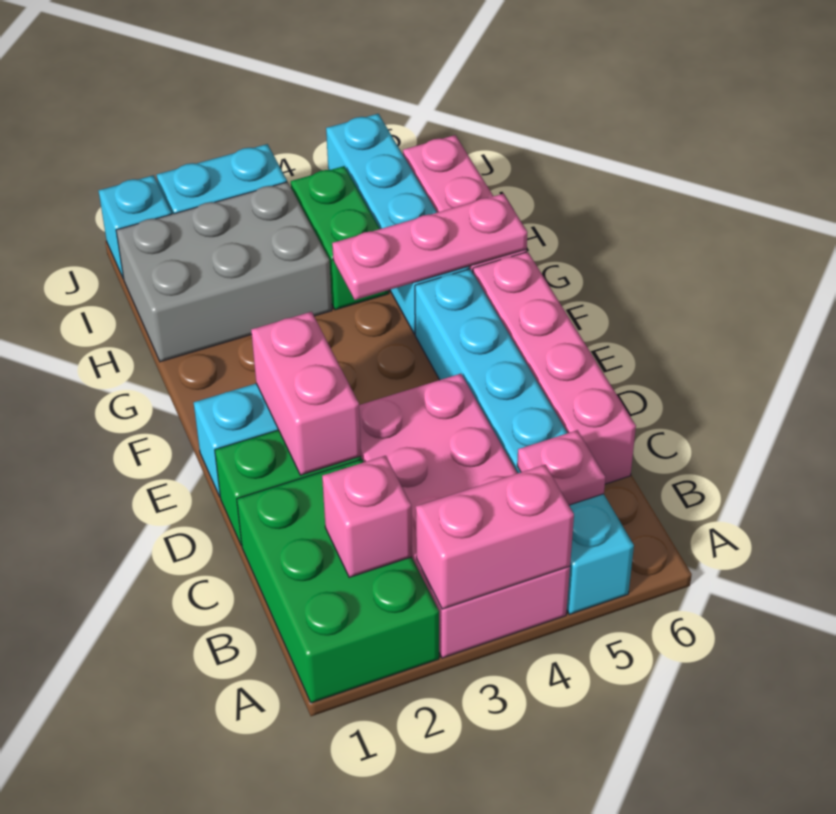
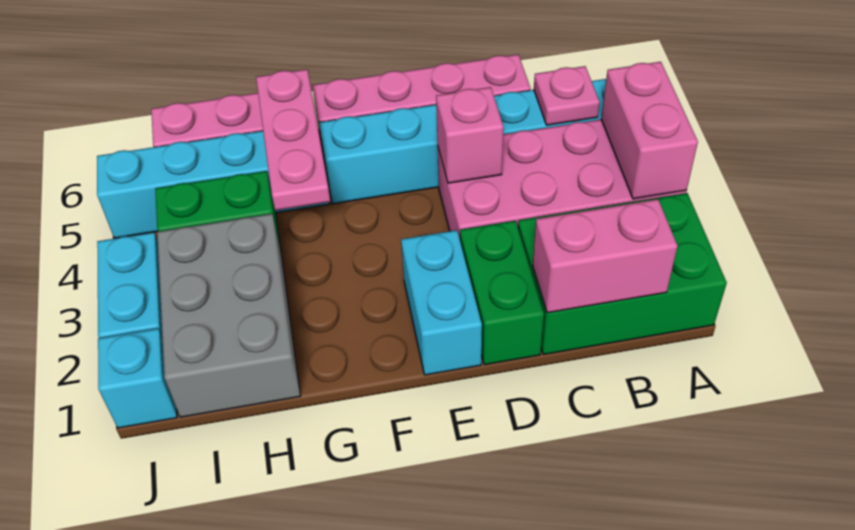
pink 1x1 brick [322,456,412,577] -> pink 1x1 brick moved to [436,87,503,183]
pink 1x2 brick [251,312,361,475] -> pink 1x2 brick moved to [533,199,678,313]

